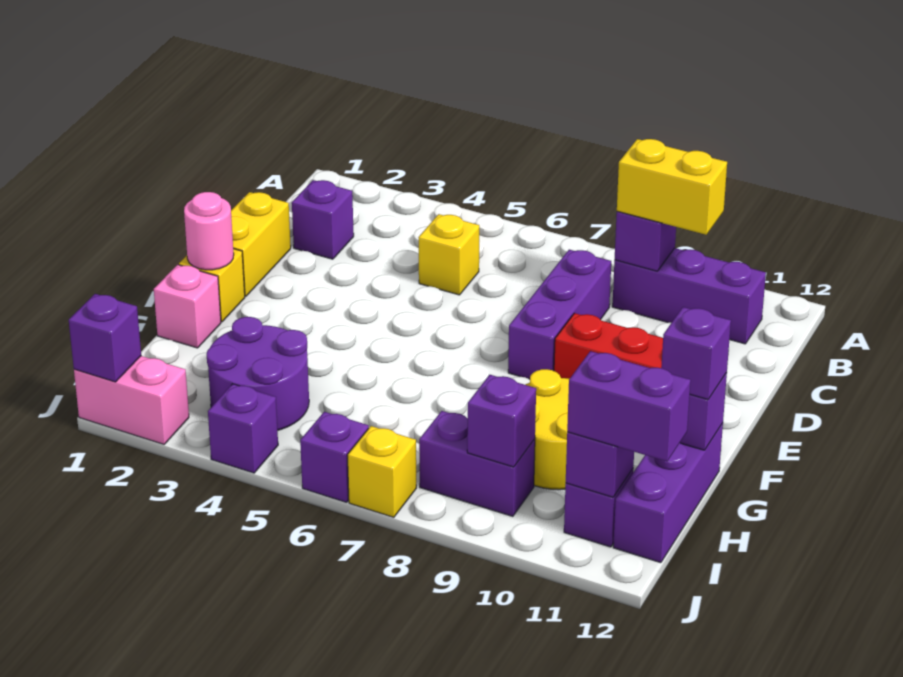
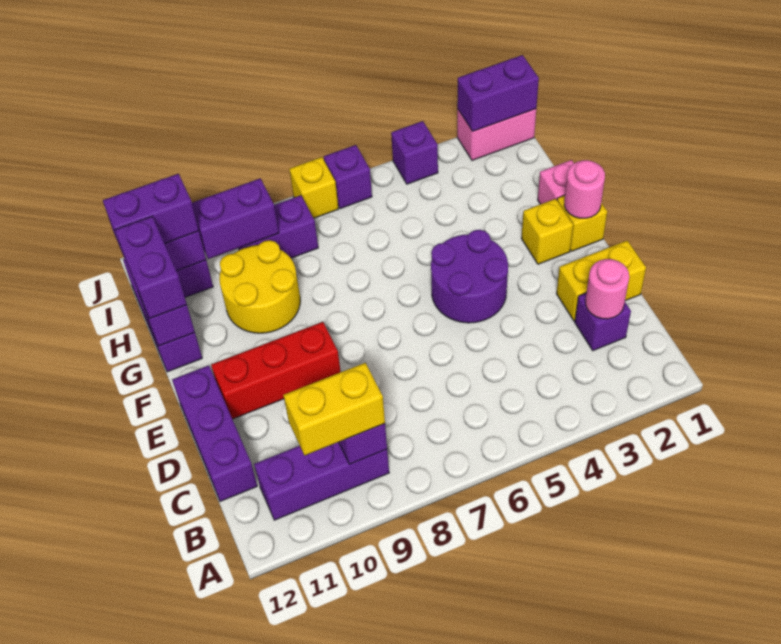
none -> pink 1x1 round brick [585,259,629,319]
yellow 1x1 brick [418,214,479,295] -> yellow 1x1 brick moved to [521,199,573,264]
purple 1x3 brick [508,250,611,379] -> purple 1x3 brick moved to [172,365,257,501]
yellow 1x2 brick [231,192,291,297] -> yellow 1x2 brick turned to [556,240,646,321]
purple 1x1 brick [661,307,731,399] -> purple 1x2 brick [115,216,187,319]
purple 2x2 round brick [207,317,309,430] -> purple 2x2 round brick moved to [431,230,508,323]
purple 1x1 brick [467,375,536,467] -> purple 1x2 brick [192,178,279,259]
purple 1x1 brick [69,294,141,382] -> purple 1x2 brick [457,55,539,132]

